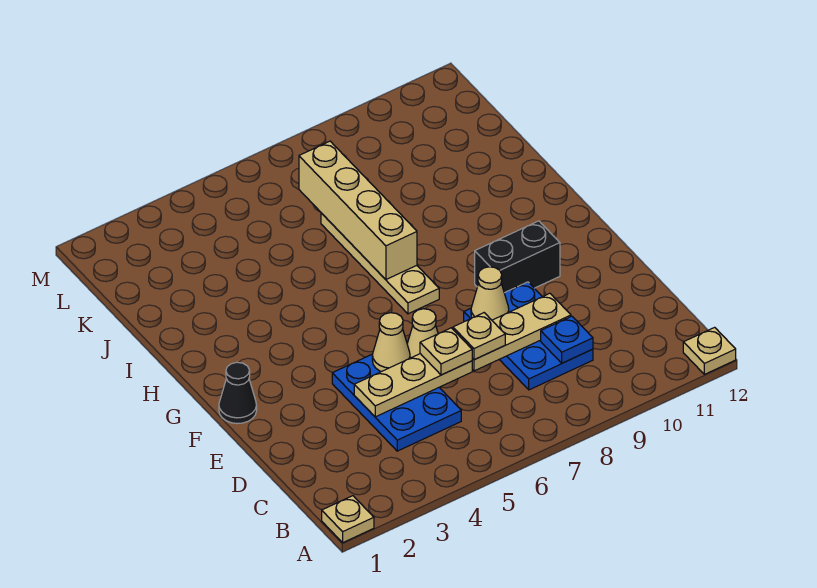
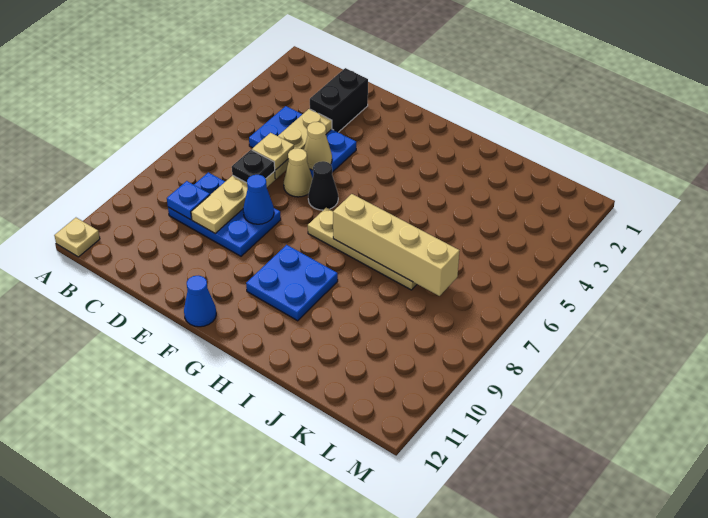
tan 1x1 plate [322,496,374,542] -> none
tan 1x1 plate [453,313,505,360] -> black 1x1 plate [232,150,275,183]
tan 1x1 cone [471,267,509,320] -> blue 1x1 cone [243,175,274,224]
black 1x1 cone [219,362,257,424] -> black 1x1 cone moved to [308,161,338,210]
black 1x2 brick [475,221,560,293] -> black 1x2 brick moved to [310,68,368,132]
none -> blue 1x1 cone [184,276,216,327]
none -> blue 2x2 plate [246,245,338,321]

